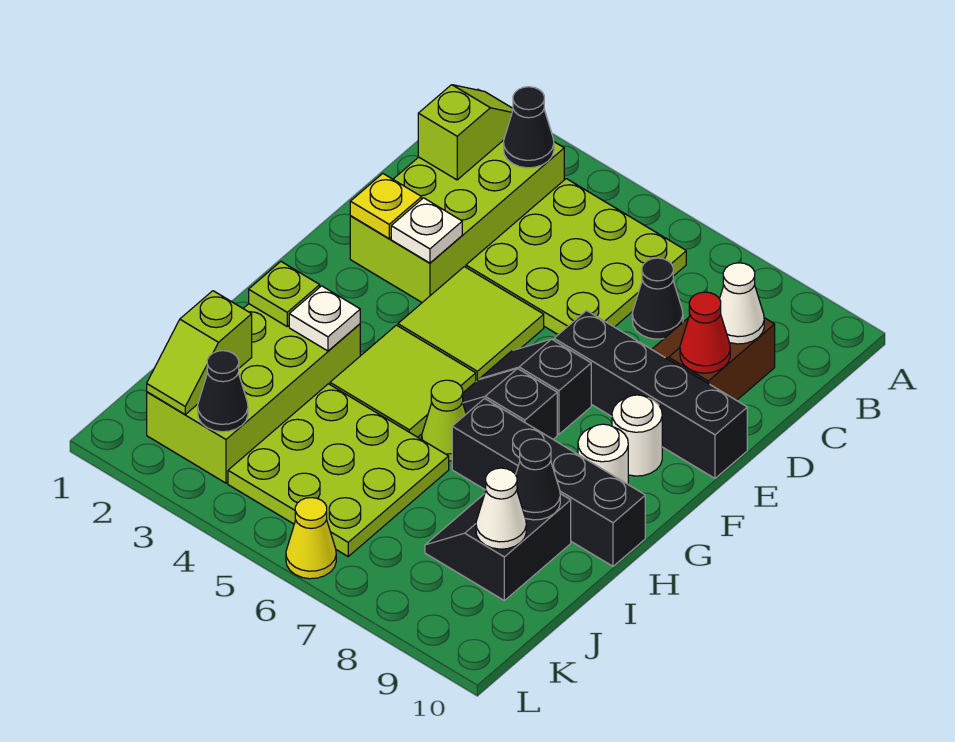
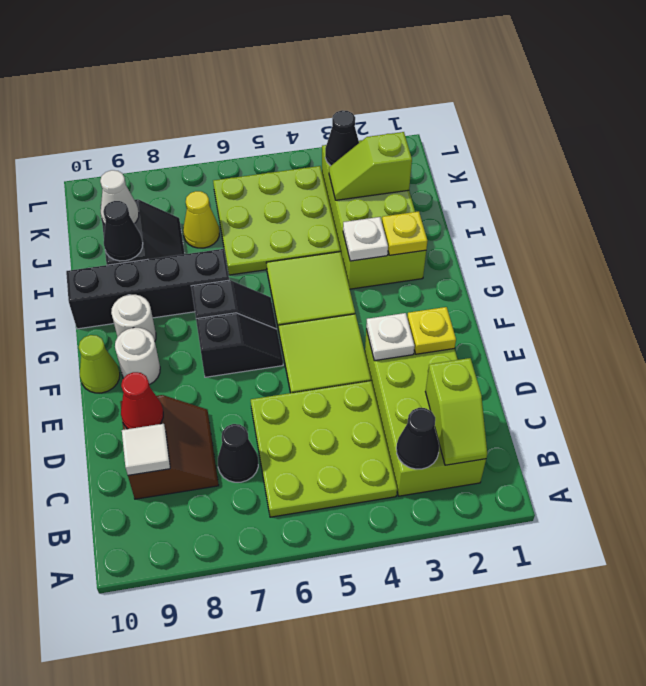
white 1x1 cone [720,263,764,344] -> white 1x1 tile [122,424,170,475]
black 1x4 brick [554,311,747,478] -> none
lime 1x1 plate [249,262,320,326] -> yellow 1x1 plate [382,211,428,255]
lime 1x1 cone [422,380,466,461] -> lime 1x1 cone moved to [79,335,120,393]
lime 1x2 slope [147,291,252,414] -> lime 1x2 slope turned to [329,132,412,200]
yellow 1x1 cone [286,498,336,579] -> yellow 1x1 cone moved to [183,191,219,248]

